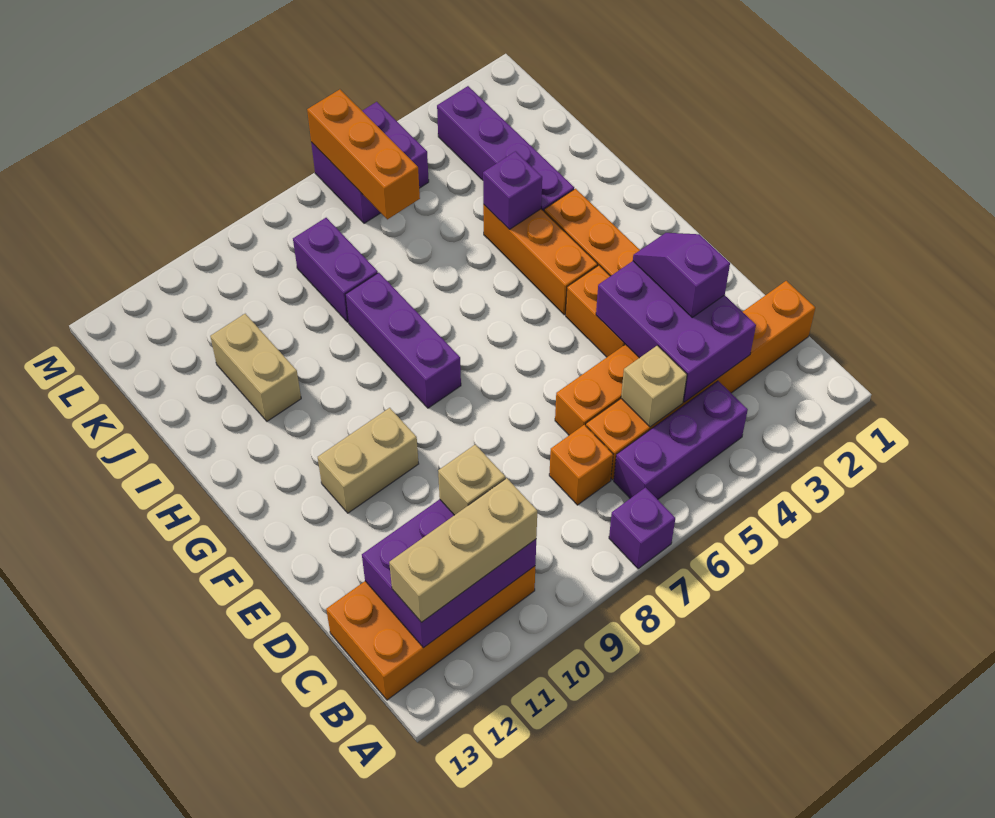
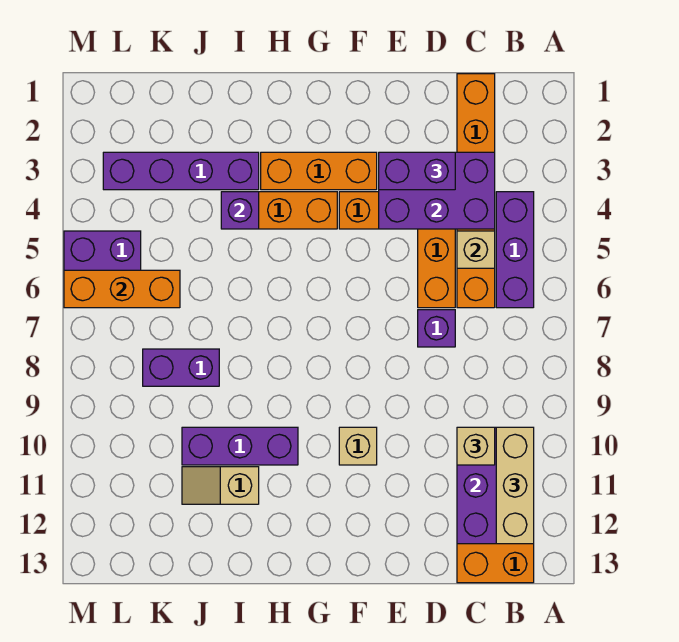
purple 1x1 brick [609,487,675,569] -> purple 1x1 brick moved to [418,310,455,347]
orange 1x1 brick [549,425,613,505] -> none
purple 1x2 slope [633,233,730,317] -> purple 1x2 brick [379,152,455,190]
tan 1x2 brick [318,408,419,513] -> tan 1x1 brick [339,427,377,465]
purple 1x3 brick [345,273,461,408] -> purple 1x3 brick moved to [182,427,298,465]
tan 1x2 brick [210,314,301,421] -> tan 1x2 slope [182,467,259,504]

